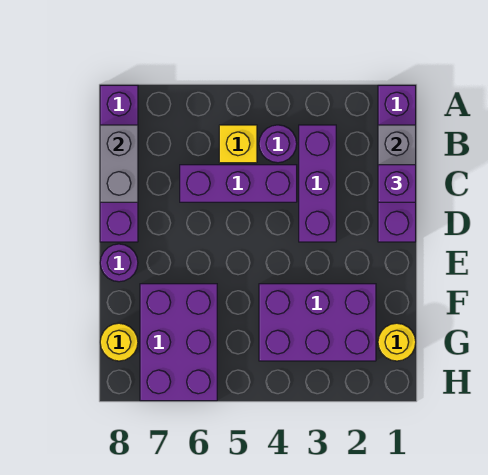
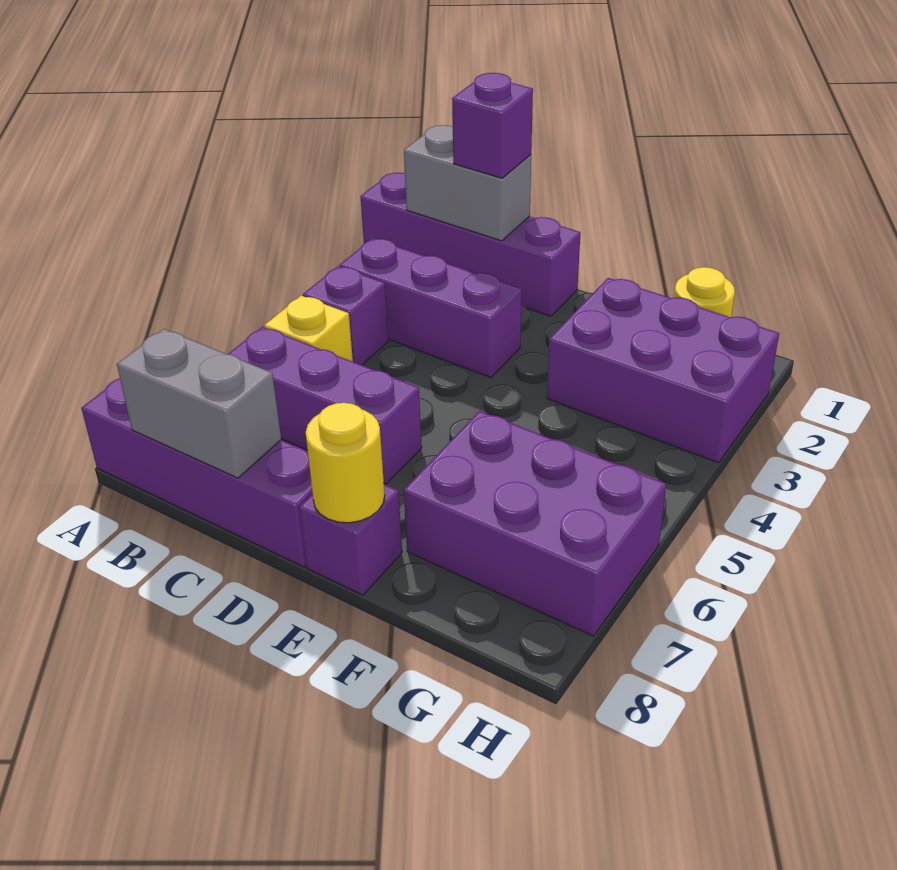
purple 1x1 round brick [259,125,297,163] -> purple 1x1 brick [303,266,388,365]
purple 1x3 brick [180,165,297,202] -> purple 1x3 brick turned to [228,327,422,484]
purple 1x1 round brick [100,244,138,282] -> purple 1x1 brick [299,485,402,595]
purple 2x3 brick [259,284,376,361] -> purple 2x3 brick turned to [547,278,779,463]
yellow 1x1 round brick [100,323,138,361] -> yellow 1x1 round brick moved to [306,403,385,523]

